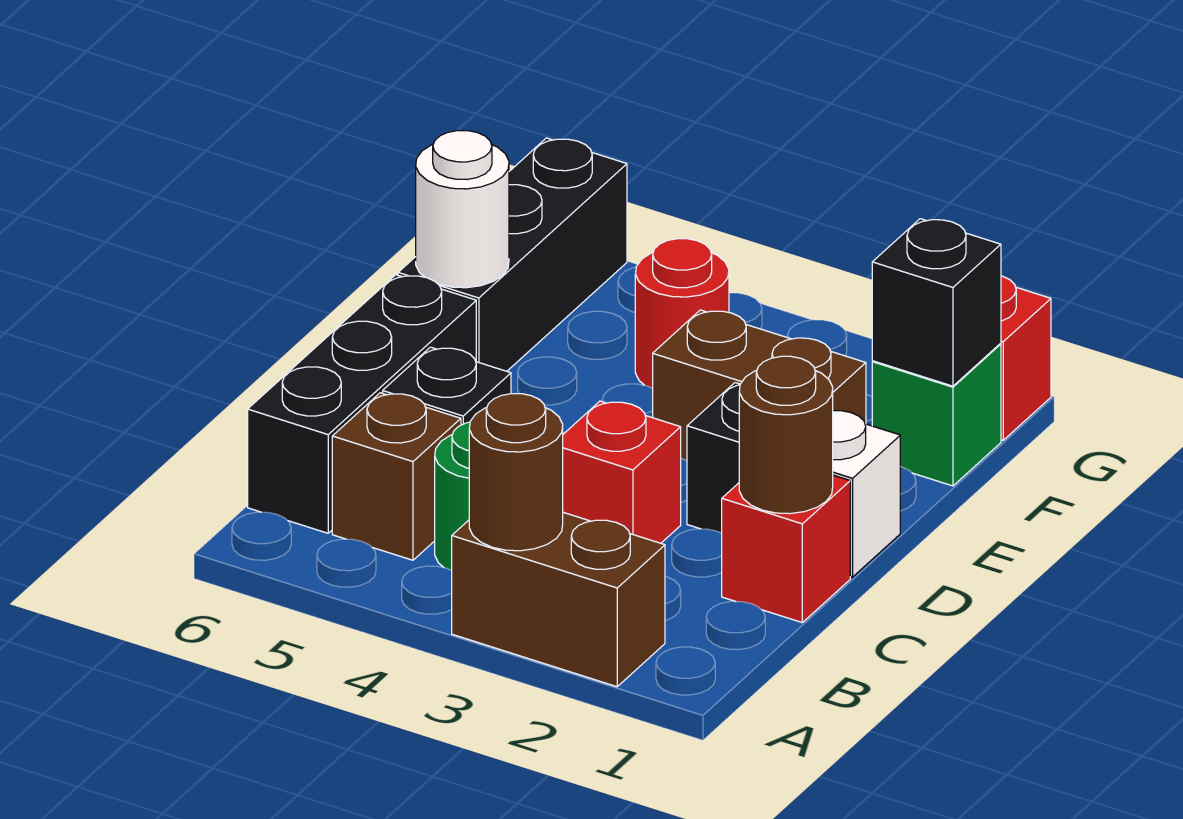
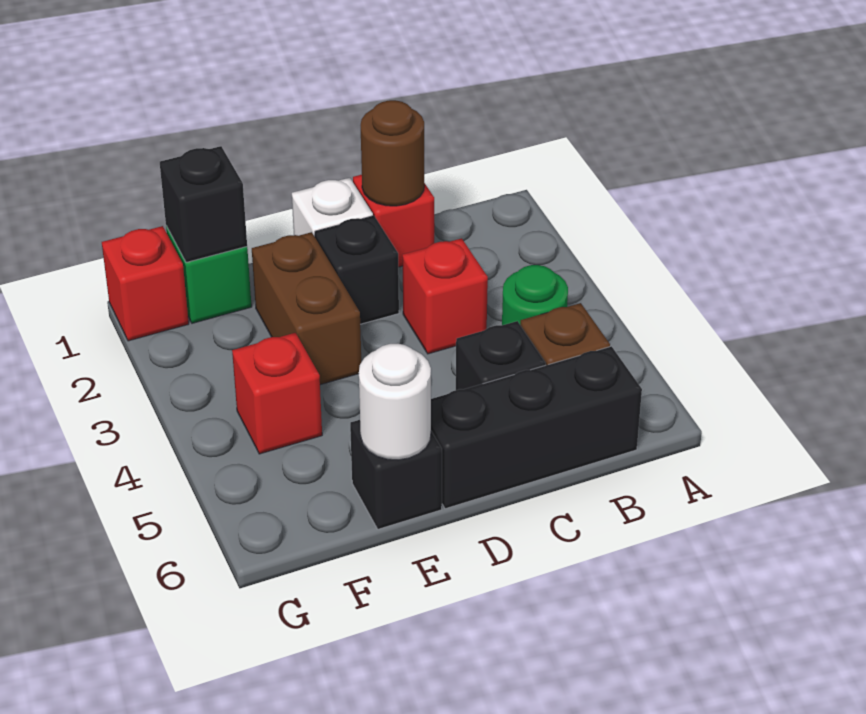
brown 1x2 brick [452,512,665,687] -> none
brown 1x1 round brick [469,394,563,551] -> none
black 1x3 brick [398,138,627,371] -> black 1x1 brick [350,420,442,529]
red 1x1 round brick [635,239,729,388] -> red 1x1 brick [232,333,322,454]

